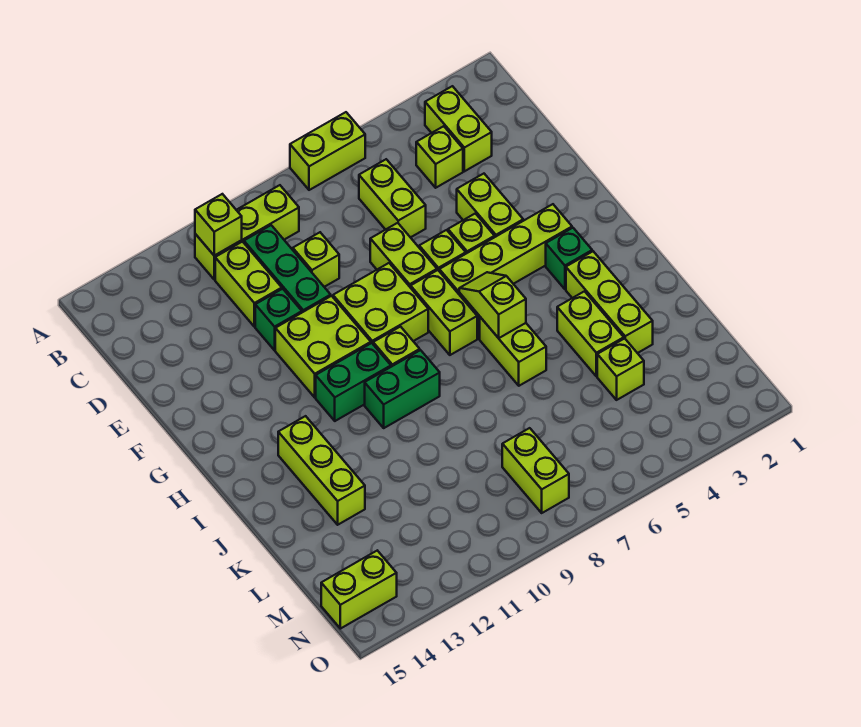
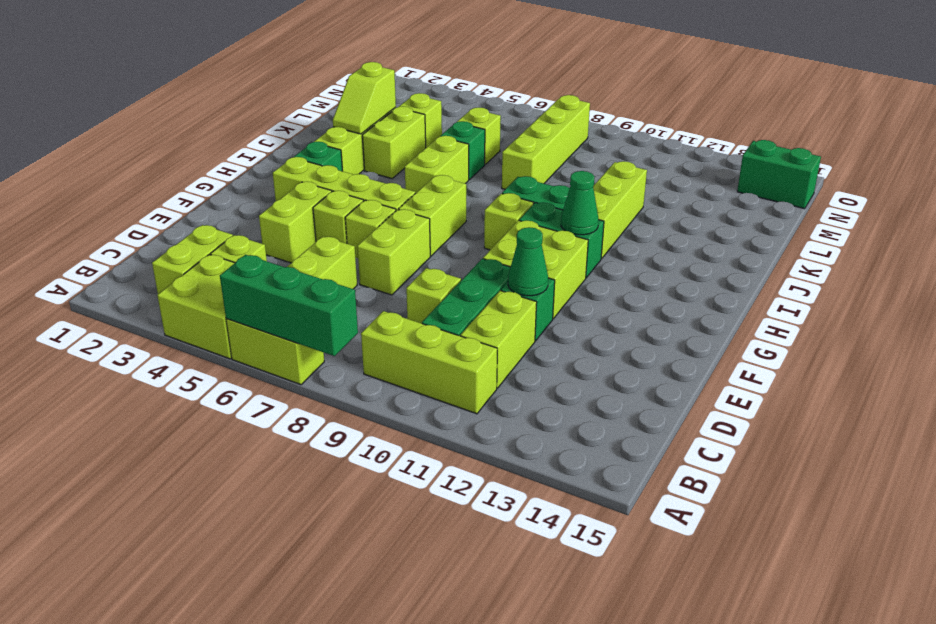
none -> green 1x3 brick [220,255,358,356]
lime 1x1 brick [195,194,242,256] -> lime 1x1 brick moved to [457,107,501,164]
none -> green 1x1 cone [508,227,548,296]
lime 2x2 brick [333,263,428,344] -> lime 2x2 brick moved to [157,254,234,359]
lime 1x2 slope [459,272,526,338] -> lime 1x2 slope moved to [333,62,396,134]
none -> green 1x1 cone [561,171,599,235]
lime 1x3 brick [278,416,365,525] -> lime 1x3 brick moved to [593,161,647,259]
none -> green 1x1 brick [441,121,485,179]
lime 1x2 brick [502,428,569,513] -> lime 1x4 brick [502,95,590,189]
lime 1x2 brick [321,551,397,629] -> green 1x2 brick [737,140,821,209]

